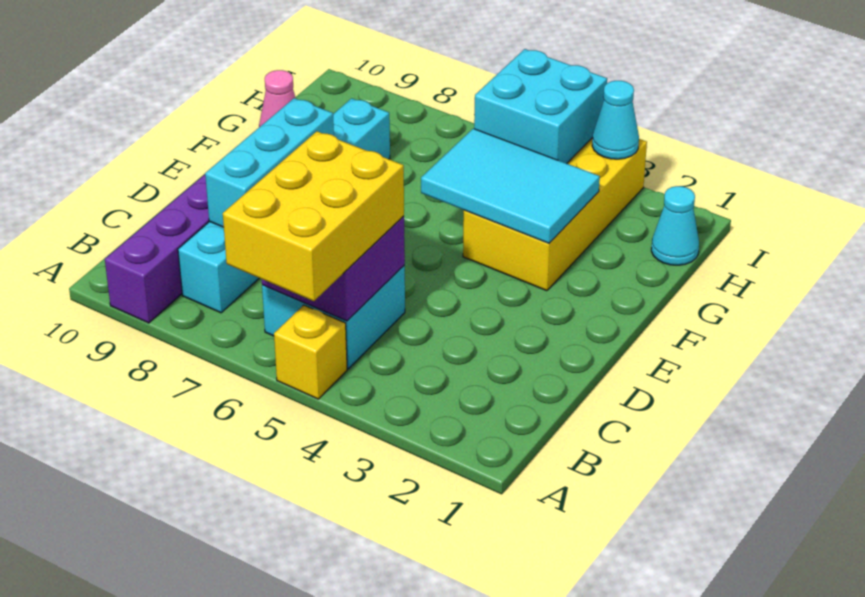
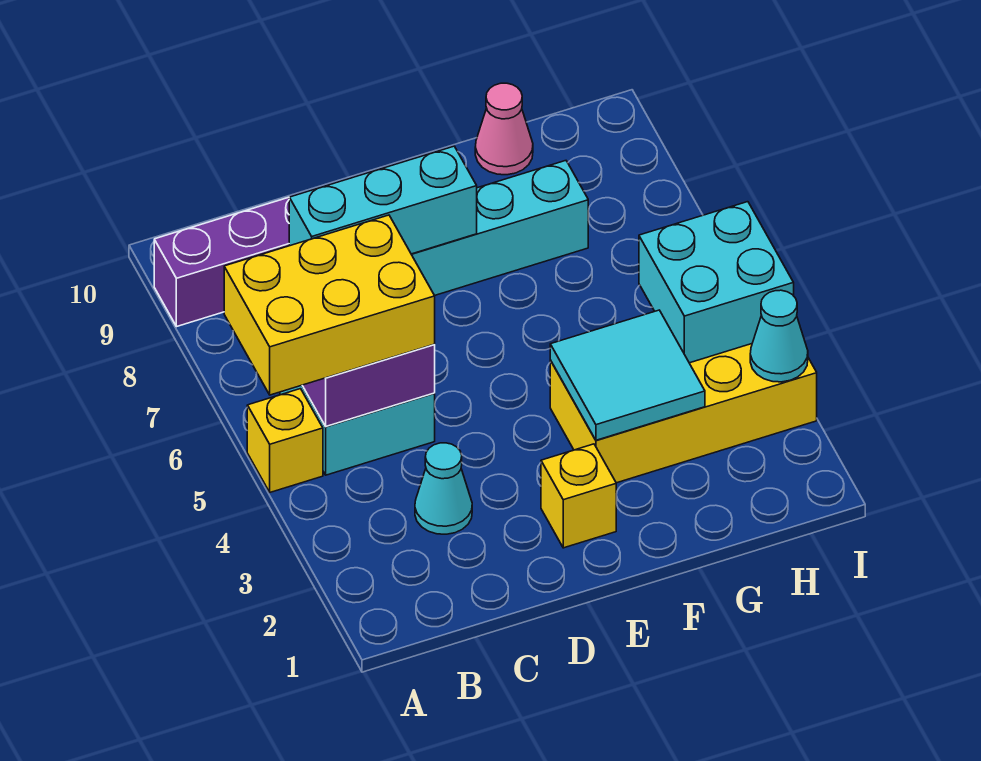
none -> yellow 1x1 brick [541,444,616,548]
cyan 2x3 tile [421,129,600,243] -> cyan 2x2 tile [550,310,705,440]
cyan 1x1 cone [651,186,699,265] -> cyan 1x1 cone moved to [415,443,472,534]

